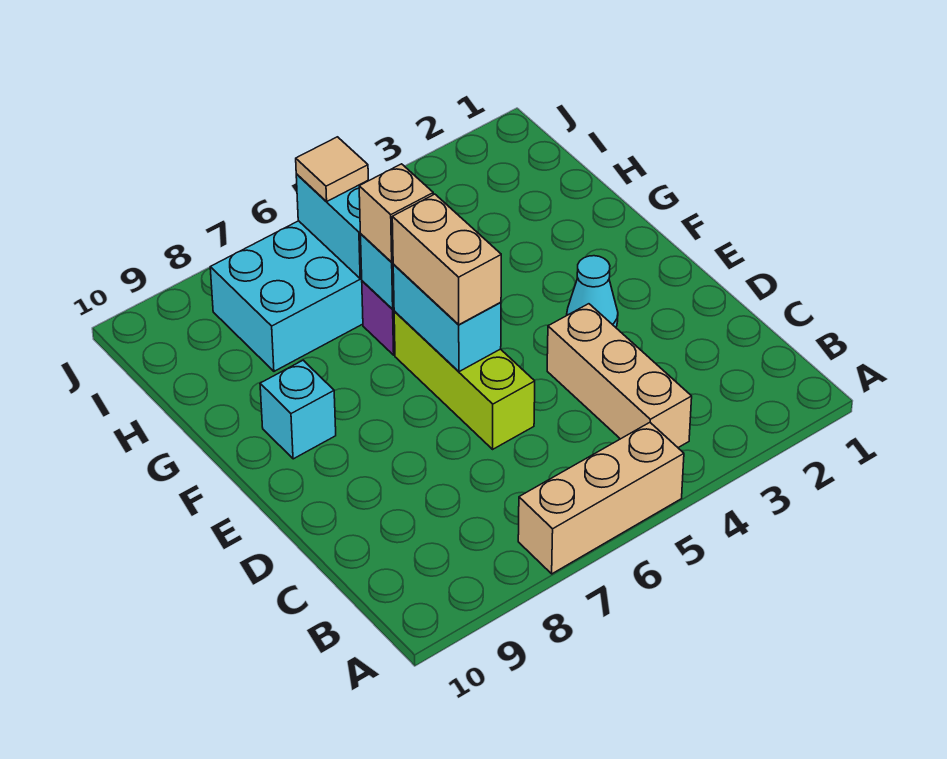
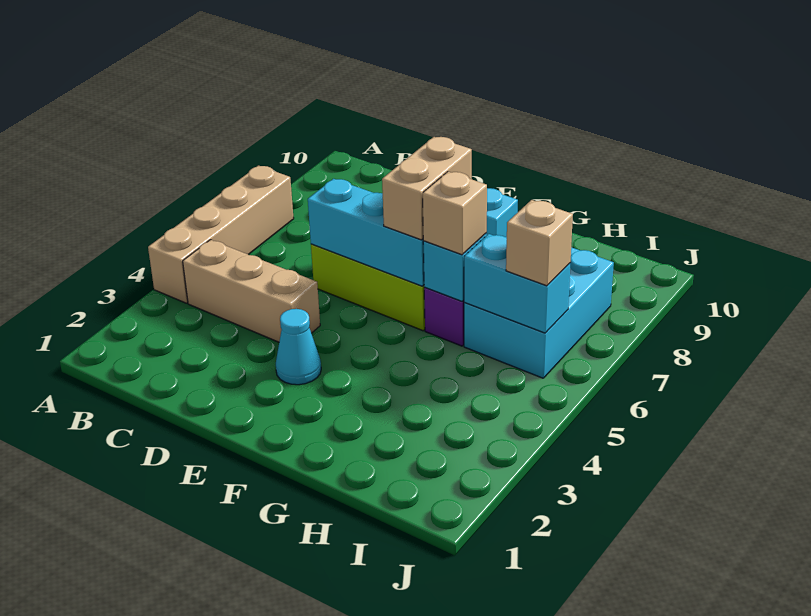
tan 1x3 brick [518,423,684,574] -> tan 1x4 brick [148,166,294,303]
cyan 1x2 brick [393,265,501,372] -> cyan 1x3 brick [308,179,424,286]
tan 1x2 brick [392,194,501,325] -> tan 1x2 brick turned to [382,137,472,240]
tan 1x1 tile [296,137,368,202] -> tan 1x1 brick [506,200,573,286]

